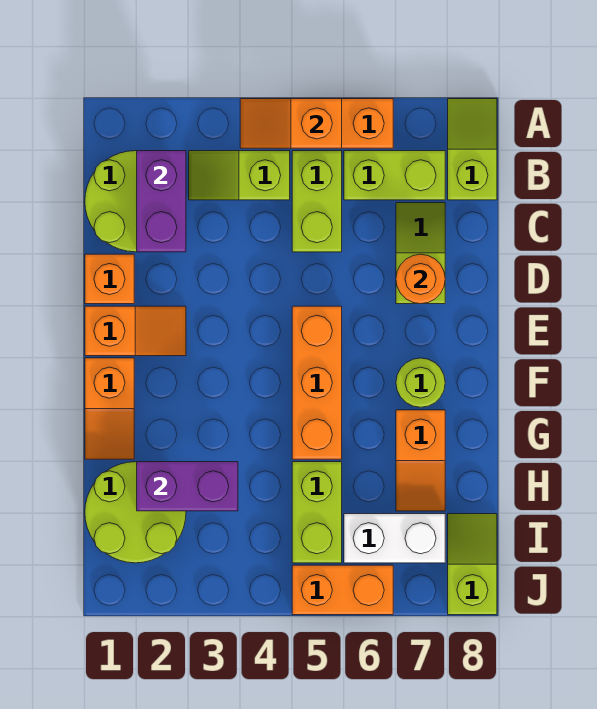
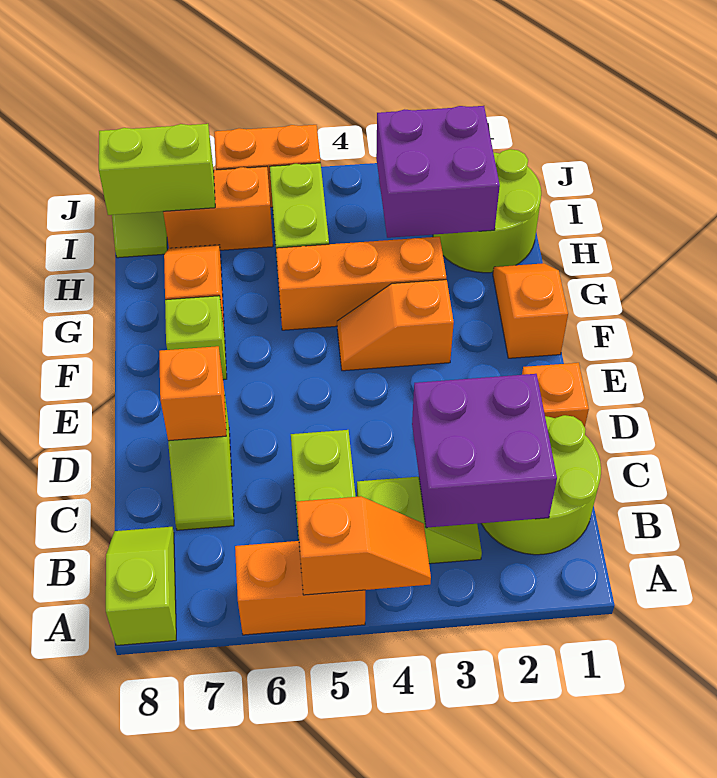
lime 1x2 slope [448,99,497,200] -> lime 1x2 slope turned to [106,527,176,645]
purple 1x2 brick [137,151,186,252] -> purple 2x2 brick [412,374,557,528]
lime 1x2 brick [344,151,445,200] -> lime 1x2 brick moved to [99,124,215,215]
orange 1x1 round brick [396,254,445,304] -> orange 1x1 brick [159,346,226,441]
orange 1x2 slope [85,306,186,356] -> orange 1x2 slope moved to [337,280,454,371]
orange 1x3 brick [292,306,342,459] -> orange 1x3 brick turned to [276,237,446,330]
lime 1x1 round brick [396,358,445,407] -> lime 1x1 brick [165,296,227,380]
purple 1x2 brick [137,462,238,511] -> purple 2x2 brick [376,106,500,238]
white 1x2 brick [344,514,445,563] -> orange 1x2 brick [163,166,273,250]

